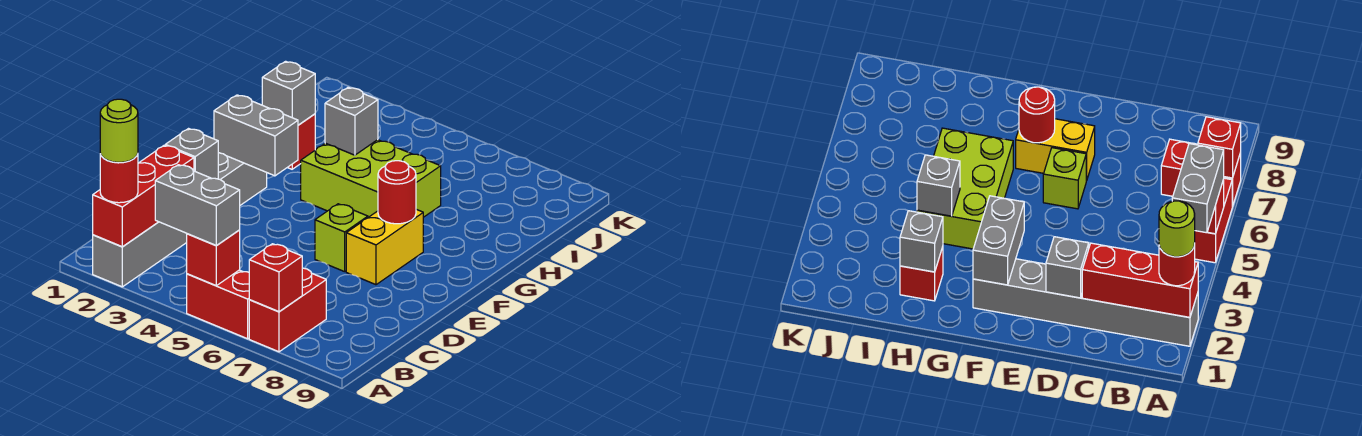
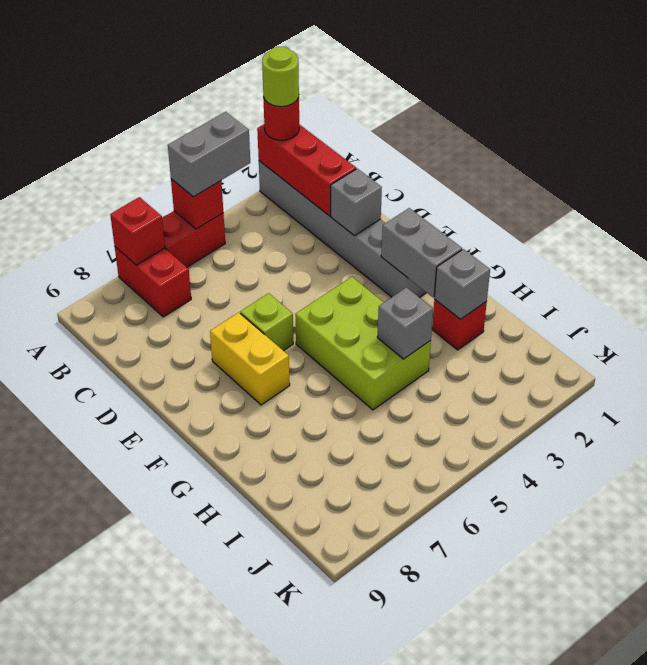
grey 1x2 brick [214,95,298,176] -> grey 1x2 brick turned to [381,208,462,298]
red 1x1 round brick [378,161,416,224] -> none
lime 2x3 brick [301,140,441,217] -> lime 2x3 brick turned to [295,277,431,410]

